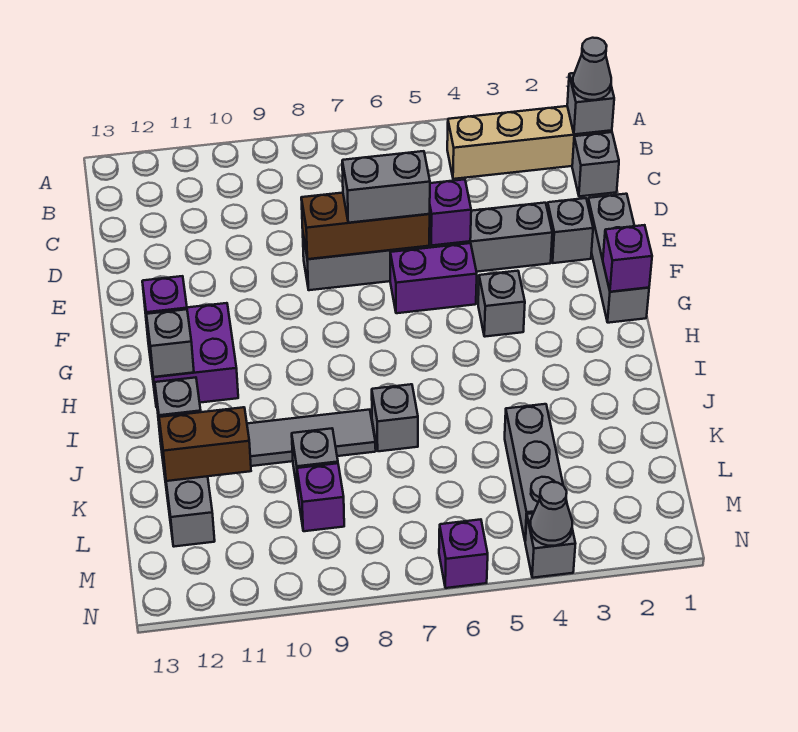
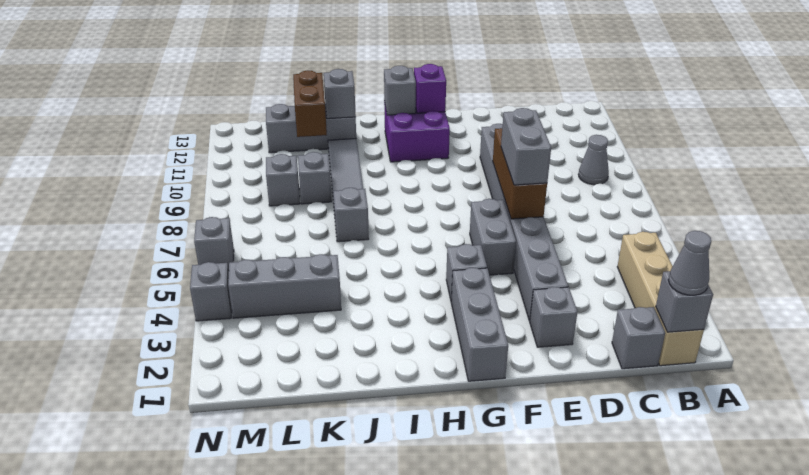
grey 1x3 brick [588,194,649,323] -> grey 1x3 brick turned to [451,268,508,381]
grey 1x6 brick [303,203,552,290] -> grey 1x8 brick [480,124,568,321]
purple 1x1 brick [429,179,471,245] -> none
purple 1x2 brick [390,243,477,313] -> grey 1x2 brick [470,199,516,275]
purple 1x1 brick [603,225,652,292] -> none
purple 1x1 brick [297,463,344,531] -> grey 1x1 brick [266,154,300,206]
grey 1x1 cone [530,482,572,546] -> grey 1x1 cone moved to [578,135,609,185]
purple 1x1 brick [439,519,488,588] -> grey 1x1 brick [194,217,234,270]

